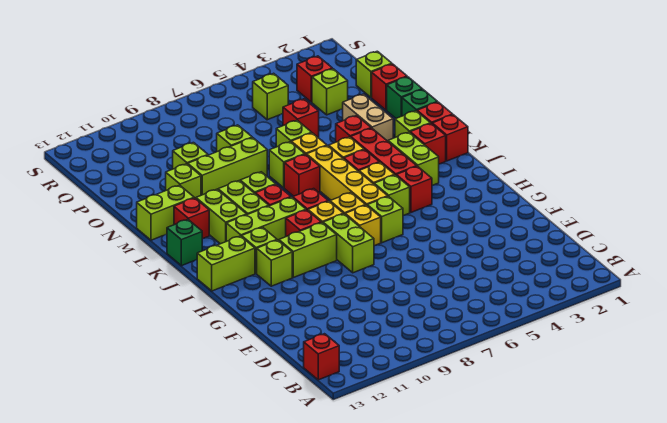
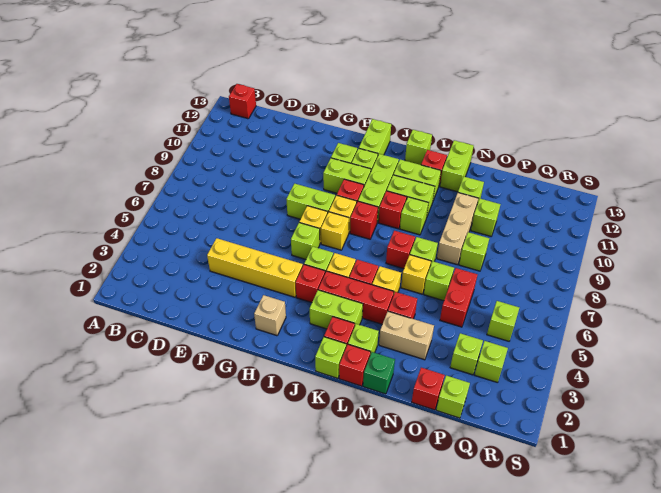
none -> tan 1x1 brick [254,295,286,336]
lime 1x2 brick [279,223,337,278] -> lime 1x2 brick turned to [323,158,371,193]
yellow 1x4 brick [307,146,388,205] -> yellow 1x4 brick moved to [207,238,303,297]
red 1x1 brick [432,115,468,161] -> lime 1x1 brick [315,337,346,378]
green 1x1 brick [167,220,202,266] -> lime 1x1 brick [405,130,432,165]
green 1x1 brick [387,77,422,118] -> none
lime 1x3 brick [188,138,267,195] -> tan 1x3 brick [437,193,478,265]
red 1x1 brick [283,99,319,137] -> red 1x2 brick [440,268,477,327]
red 1x1 brick [297,56,332,102] -> lime 1x1 brick [475,341,508,383]

